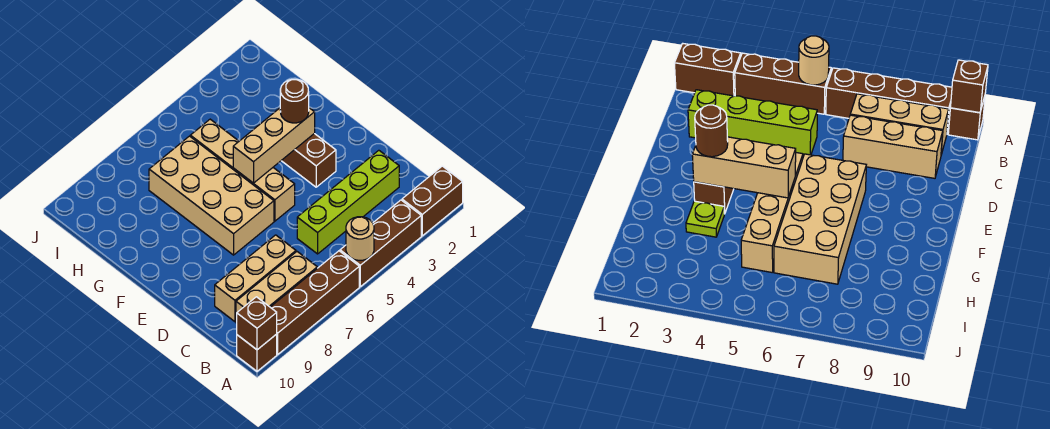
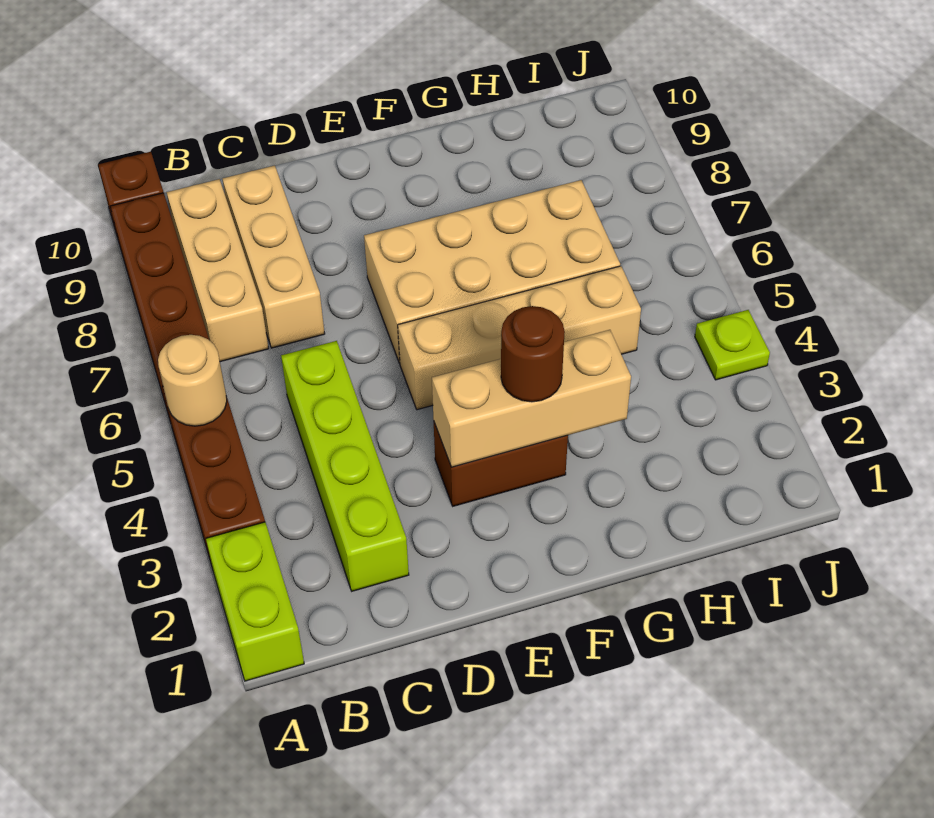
brown 1x2 brick [402,166,463,236] -> lime 1x2 brick [206,522,304,681]
brown 1x1 brick [237,297,277,350] -> none
tan 1x3 brick [233,108,315,183] -> tan 1x3 brick turned to [432,330,631,467]
lime 1x1 plate [686,201,724,237] -> lime 1x1 plate moved to [695,310,770,380]

